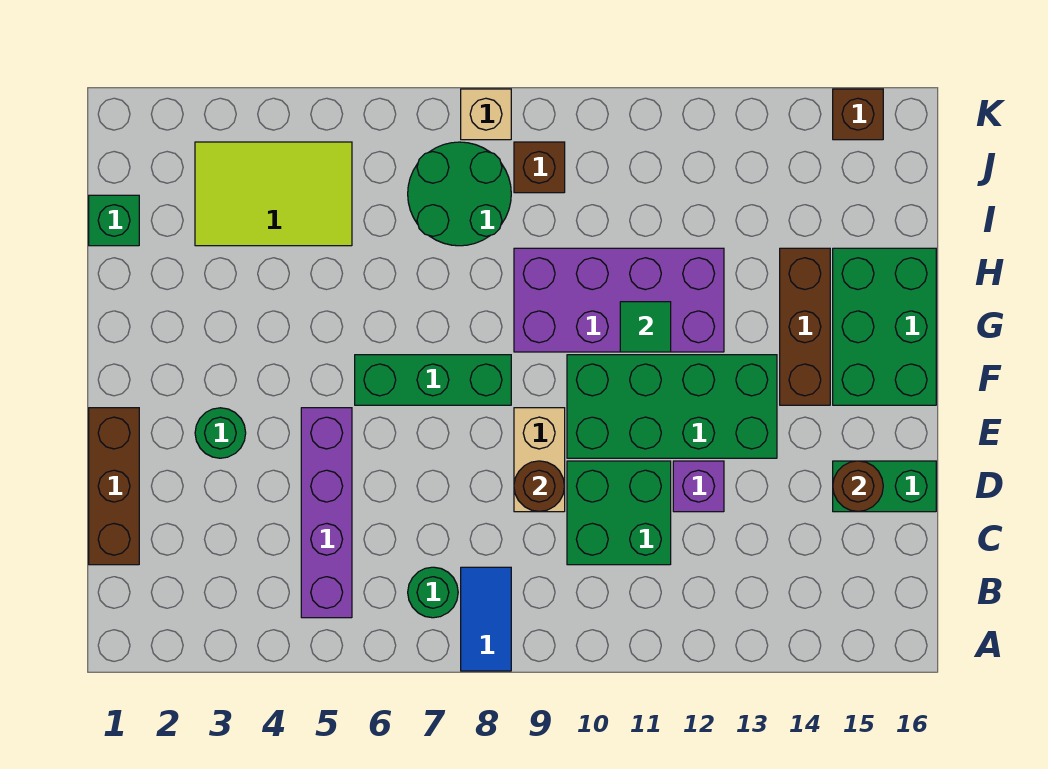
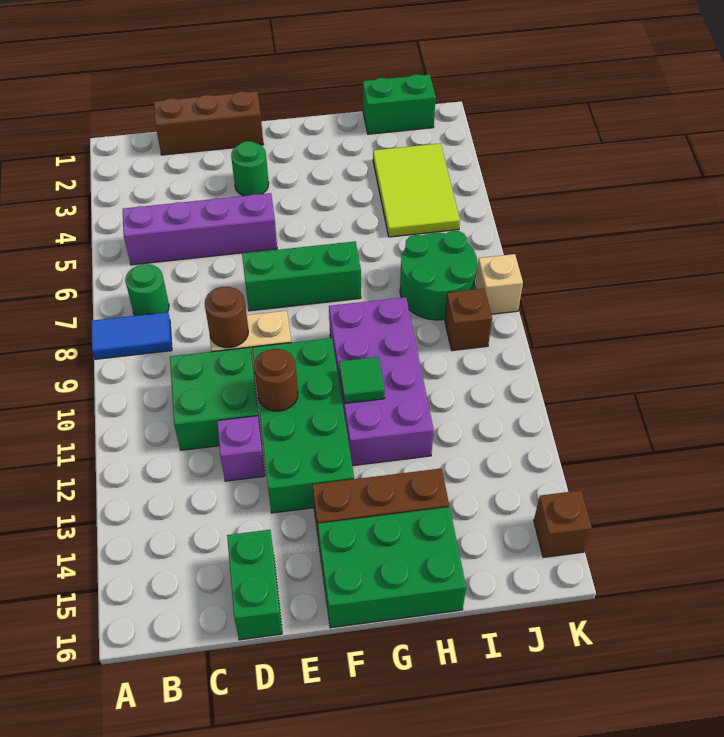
brown 1x1 round brick [833,461,883,511] -> brown 1x1 round brick moved to [254,349,298,411]
green 1x3 brick [355,355,511,405] -> green 1x3 brick turned to [242,241,361,311]
green 1x1 brick [89,195,139,246] -> green 1x2 brick [363,75,436,134]

